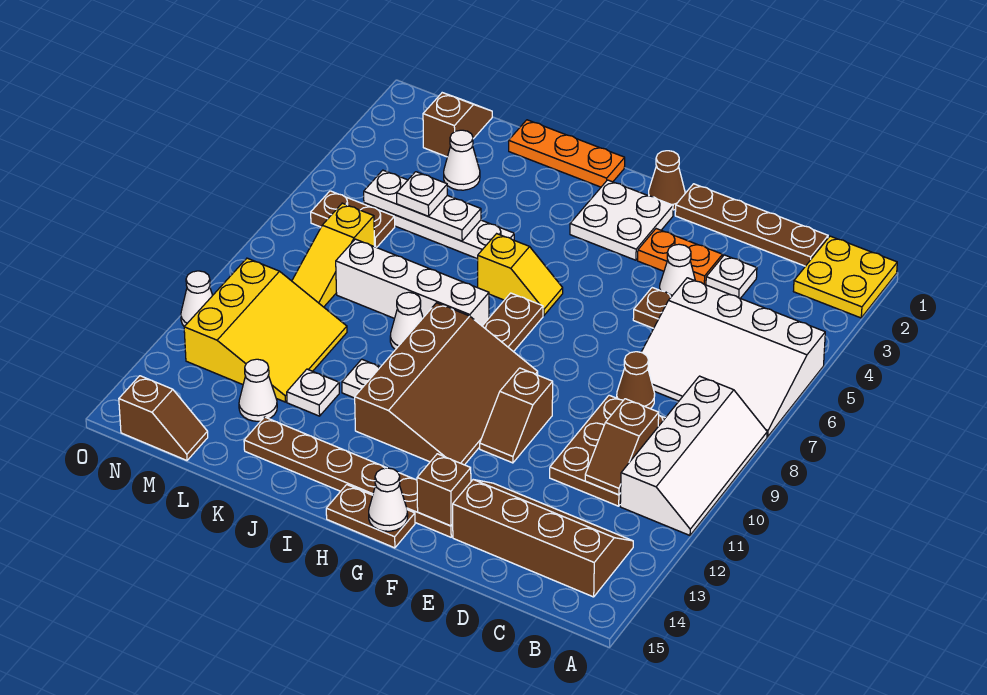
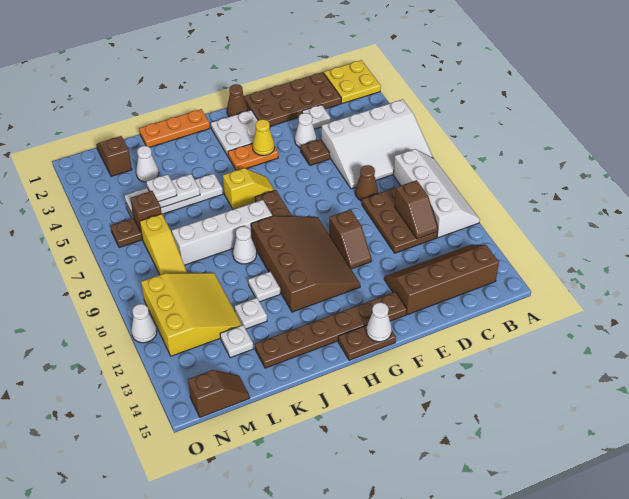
brown 1x4 plate [675,184,828,266] -> brown 2x4 plate [244,72,341,126]
orange 1x2 plate [638,229,723,285] -> orange 1x2 plate moved to [228,143,278,170]
brown 1x1 brick [417,454,471,526] -> brown 1x1 brick moved to [130,191,162,232]
none -> yellow 1x1 cone [253,119,275,156]
white 1x1 cone [239,359,277,421] -> white 1x1 plate [220,325,253,358]

